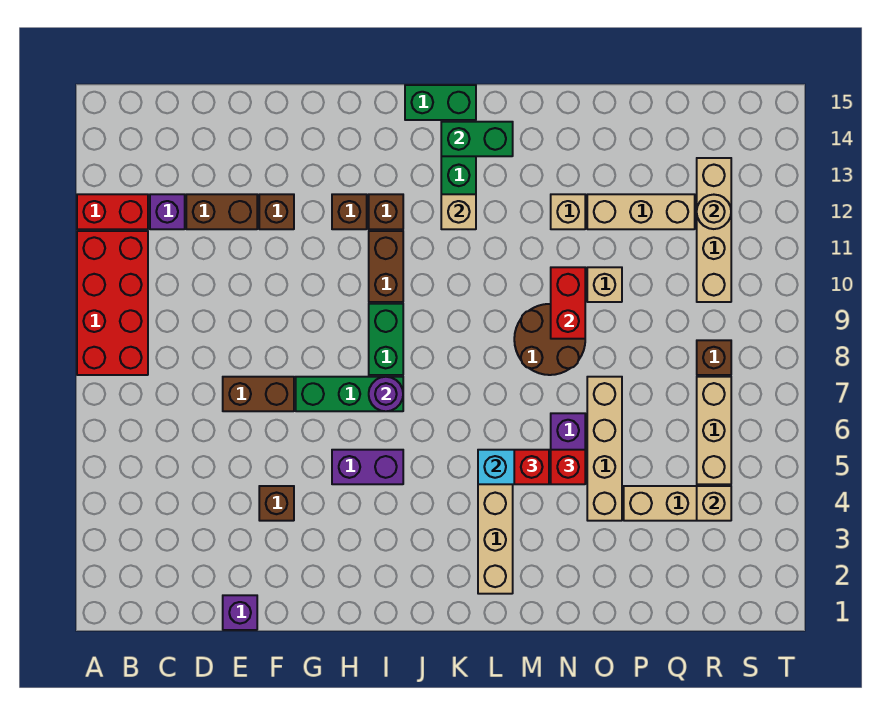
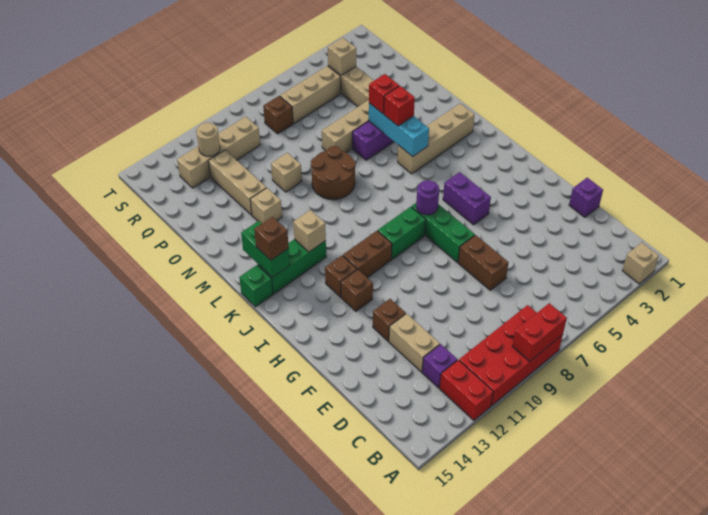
none -> tan 1x1 brick [622,243,659,284]
brown 1x2 brick [186,194,257,229] -> tan 1x2 brick [389,314,440,372]
brown 1x1 brick [259,486,294,521] -> brown 1x1 brick moved to [254,217,289,260]
green 1x2 brick [405,85,476,120] -> green 1x1 brick [239,265,273,307]
red 1x2 brick [551,267,585,339] -> red 1x2 brick moved to [512,303,567,361]

